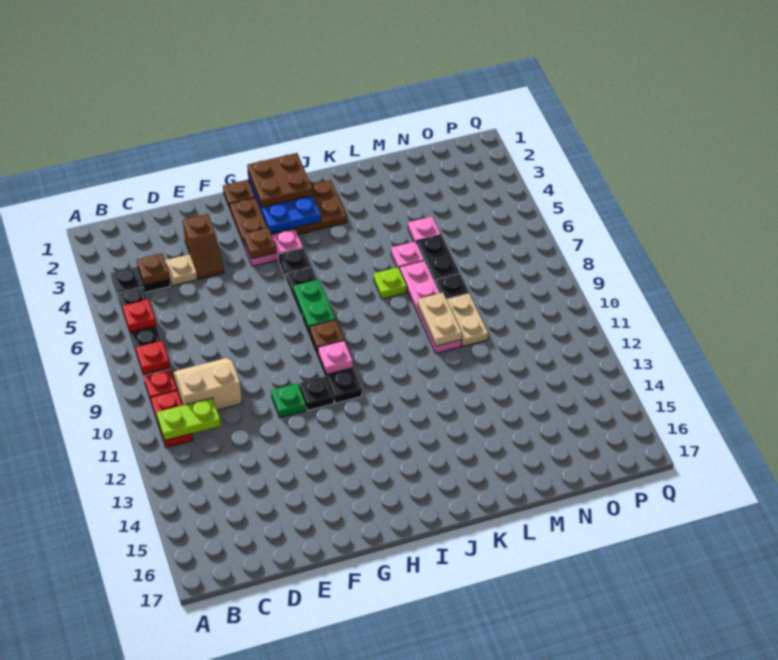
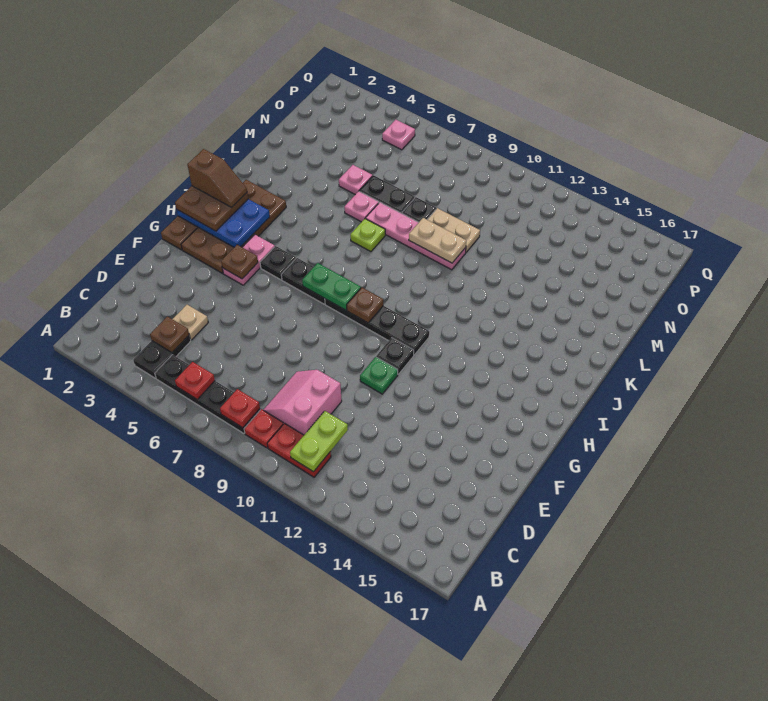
tan 2x2 slope [172,358,242,410] -> pink 2x2 slope [264,370,342,435]
brown 1x2 slope [183,214,224,279] -> brown 1x2 slope moved to [187,149,247,207]
pink 1x1 plate [318,341,353,374] -> pink 1x1 plate moved to [382,120,415,150]

